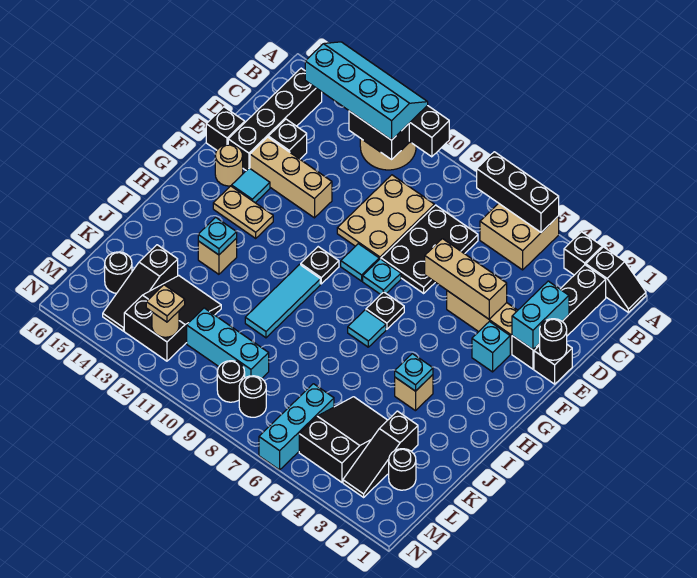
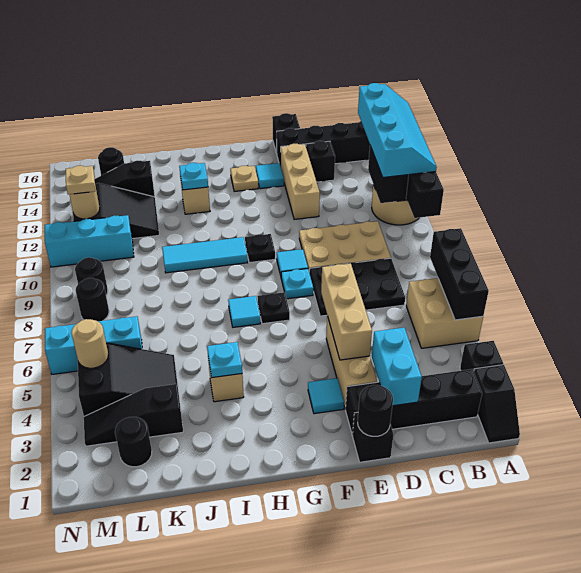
cyan 1x2 brick [512,281,569,350] -> cyan 1x2 brick turned to [372,328,422,406]
cyan 1x1 brick [472,322,510,372] -> cyan 1x1 tile [308,378,344,414]
tan 1x1 round brick [215,144,243,186] -> tan 1x1 round brick moved to [71,319,108,368]
tan 1x2 plate [213,186,273,238] -> tan 1x1 plate [231,166,258,192]
cyan 1x3 brick [187,308,269,378] -> cyan 1x3 brick turned to [45,215,134,267]

